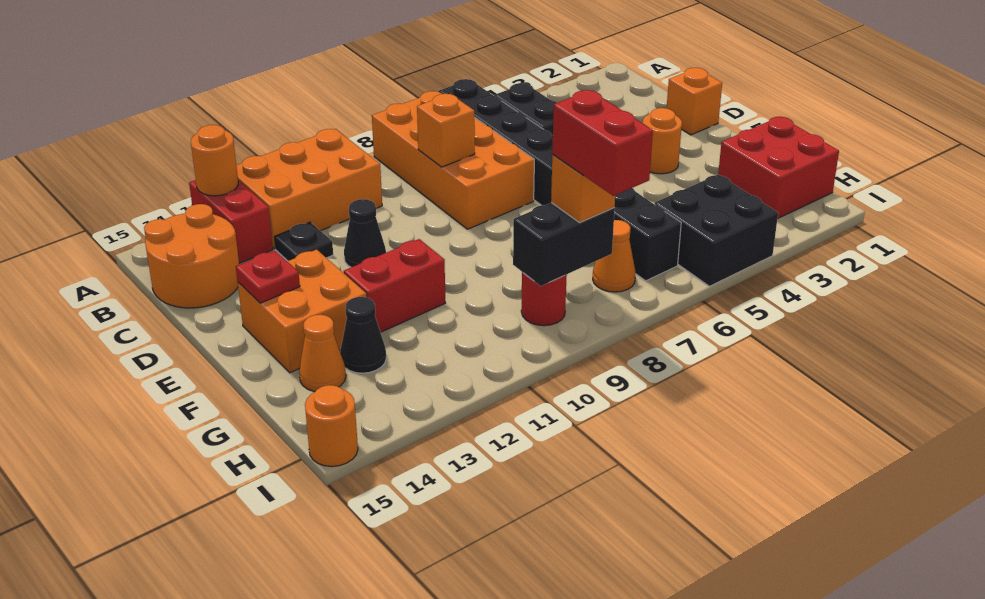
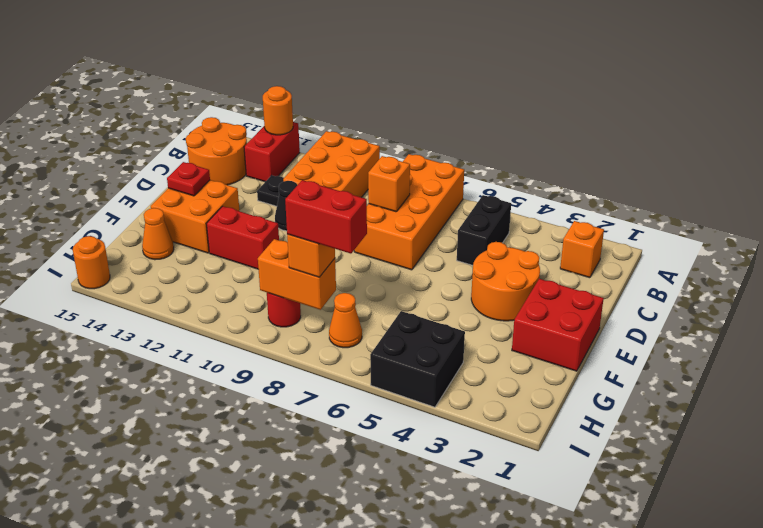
black 1x8 brick [439,79,681,281] -> none
orange 2x3 brick [236,129,382,249] -> orange 2x3 brick turned to [283,131,380,197]
orange 1x1 brick [667,68,722,135] -> orange 1x1 brick moved to [560,221,604,278]
orange 1x1 round brick [643,108,682,174] -> orange 2x2 round brick [471,242,540,321]
red 2x2 brick [718,117,839,218] -> red 2x2 brick moved to [512,279,604,371]
black 1x1 cone [340,297,386,373] -> none
black 1x2 brick [513,203,615,286] -> orange 1x2 brick [258,239,336,310]
red 1x2 brick [552,90,653,196] -> red 1x2 brick turned to [285,180,367,254]

